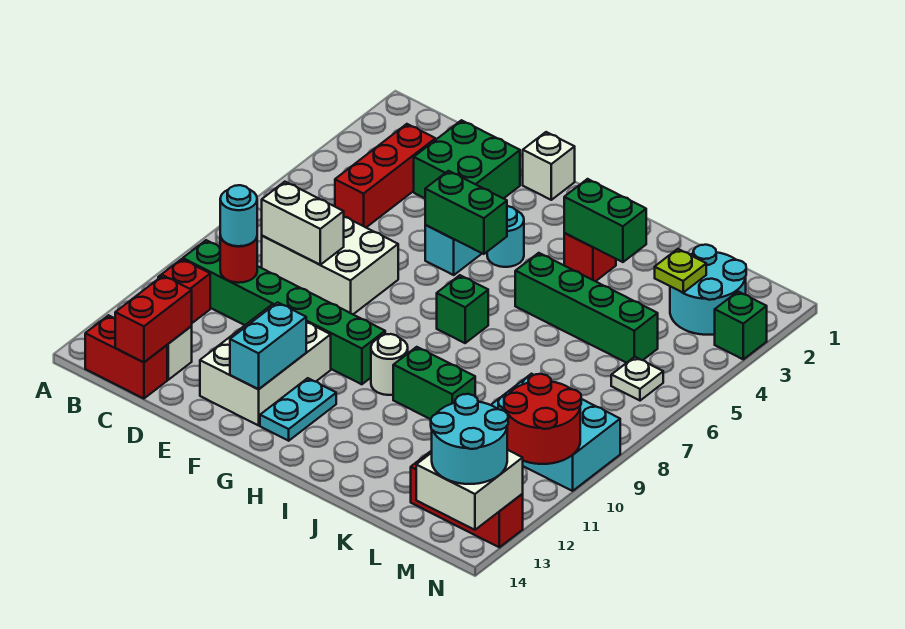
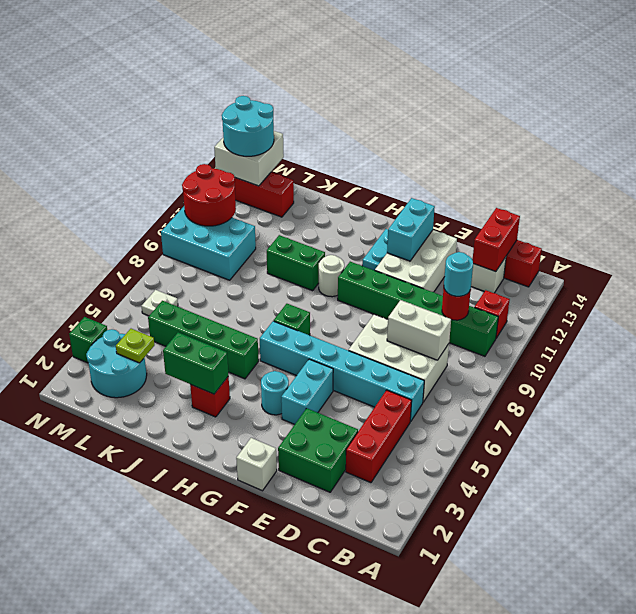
none -> cyan 1x6 brick [260,321,424,421]
green 1x2 brick [425,171,507,254] -> none

